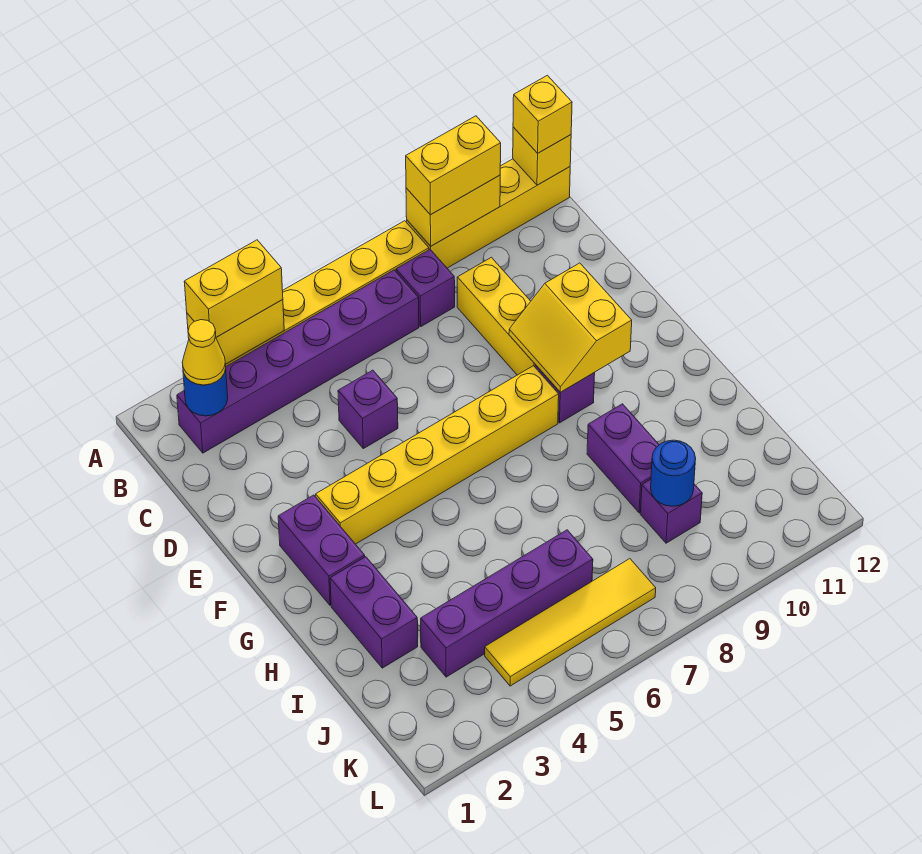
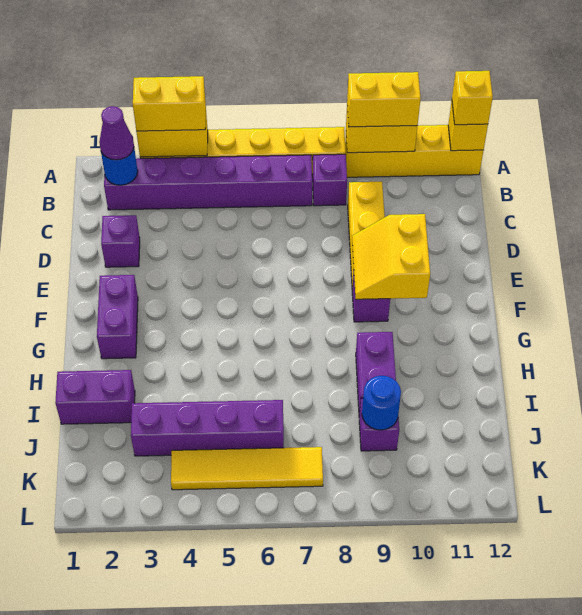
yellow 1x1 cone [182,320,226,385] -> purple 1x1 cone [99,106,134,160]
purple 1x1 brick [338,370,398,449] -> purple 1x1 brick moved to [101,215,140,267]
yellow 1x6 brick [316,366,559,544] -> none
purple 1x2 brick [330,557,418,668] -> purple 1x2 brick turned to [55,370,135,424]

